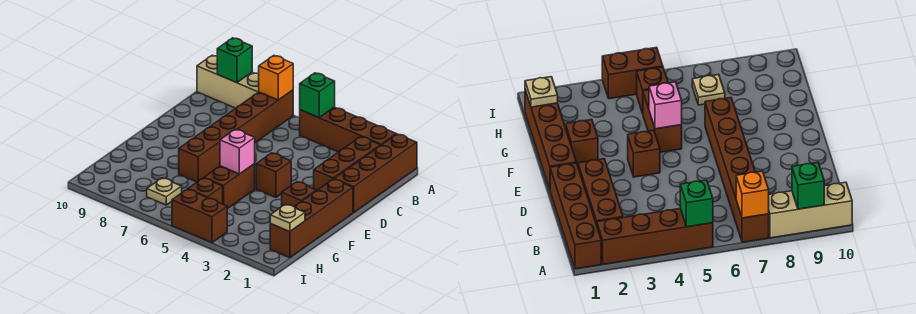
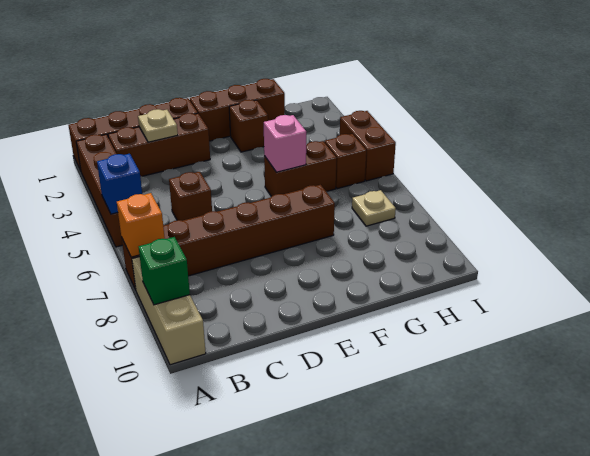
green 1x1 brick [300,73,335,118] -> blue 1x1 brick [97,154,142,214]
brown 1x4 brick [270,179,353,258] -> brown 1x3 brick [190,79,285,141]
brown 1x1 brick [256,153,291,197] -> brown 1x1 brick moved to [169,172,212,221]
tan 1x1 plate [270,204,305,232] -> tan 1x1 plate moved to [138,109,178,142]

